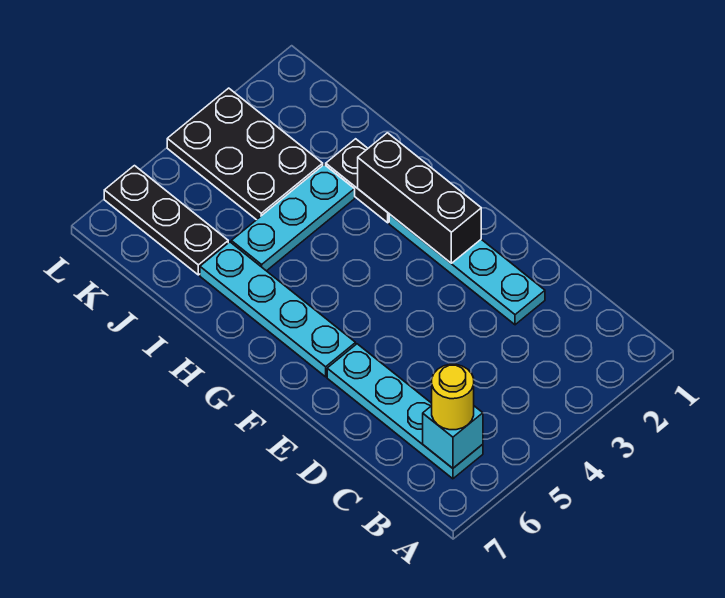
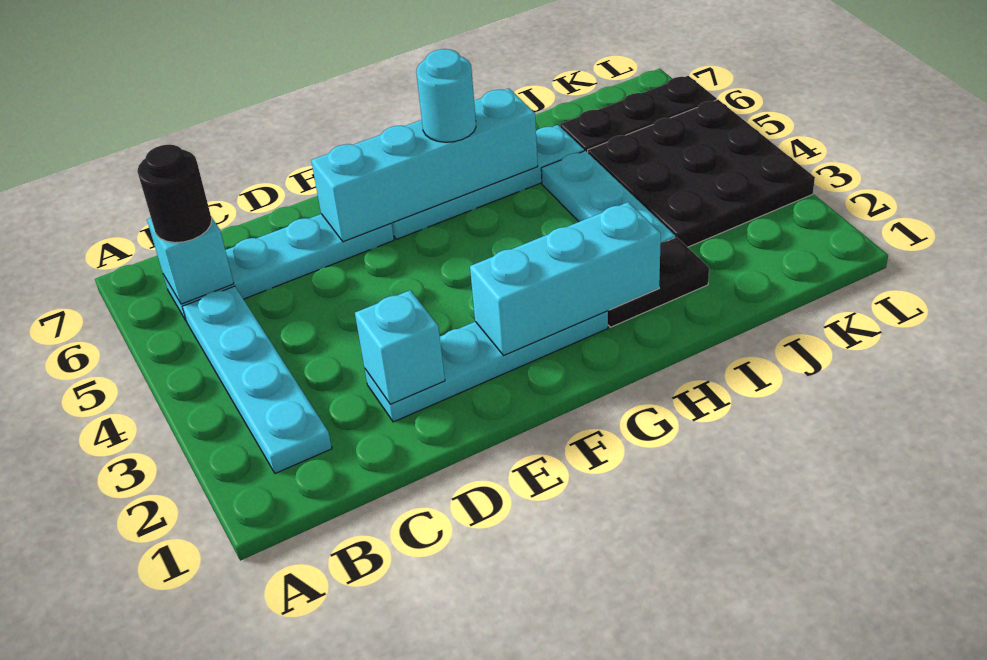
none -> cyan 1x4 plate [183,286,332,473]
yellow 1x1 round brick [432,364,474,430] -> black 1x1 round brick [137,145,212,243]
none -> cyan 1x1 brick [355,290,445,404]
none -> cyan 1x4 brick [311,88,538,242]
black 1x3 brick [358,133,481,263] -> cyan 1x3 brick [470,202,661,355]
none -> cyan 1x1 round brick [416,49,476,142]
black 2x3 plate [167,88,323,220] -> black 3x3 plate [588,100,815,247]

